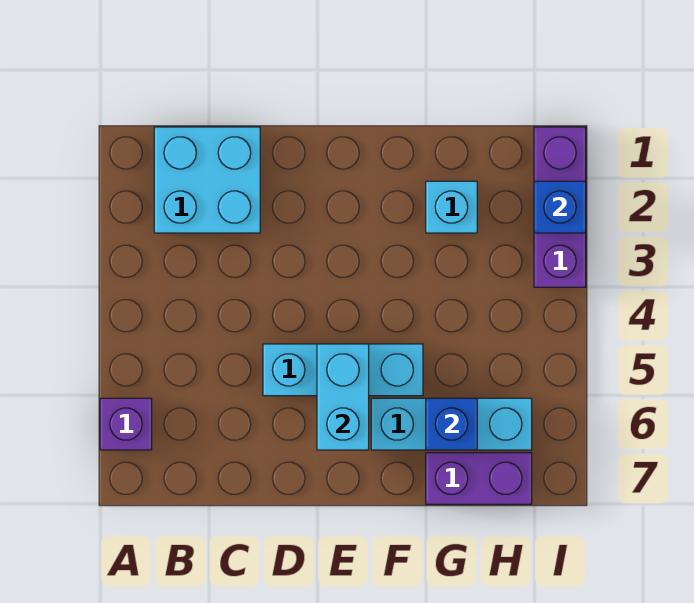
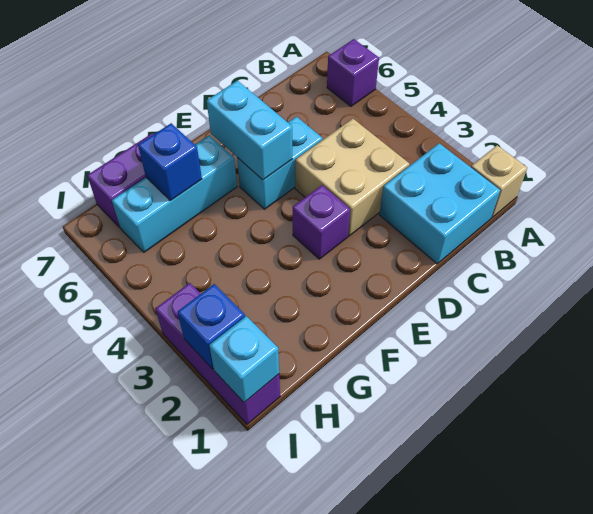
none -> tan 1x1 brick [471,145,527,218]
none -> tan 2x2 brick [295,119,410,236]
cyan 1x3 brick [263,344,423,396] -> cyan 1x2 brick [237,117,323,209]
none -> purple 1x1 brick [292,185,350,259]
cyan 1x1 brick [426,181,477,233] -> cyan 1x1 brick moved to [209,316,279,402]

